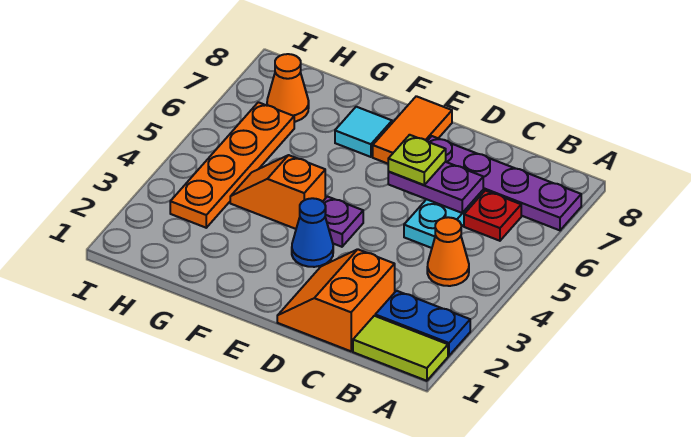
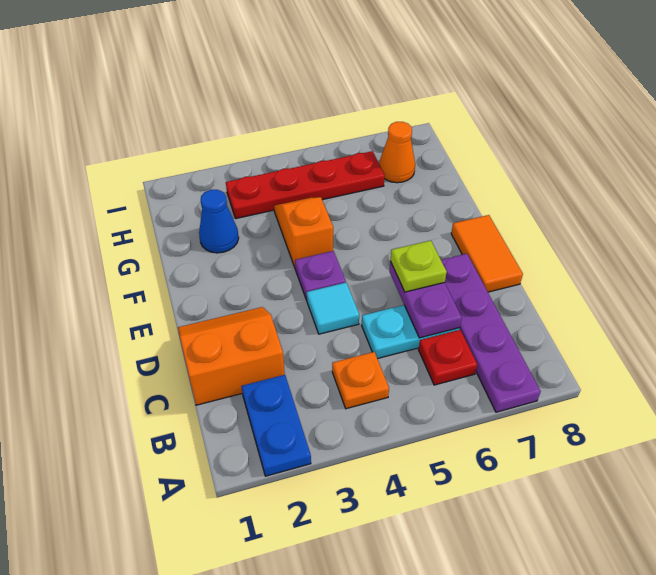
lime 1x2 tile [353,316,448,381] -> none
orange 1x1 cone [427,217,469,286] -> orange 1x1 plate [332,352,389,409]
blue 1x1 cone [292,198,333,267] -> blue 1x1 cone moved to [199,190,239,253]
orange 1x2 tile [373,96,452,164] -> orange 1x2 tile turned to [451,215,523,292]
cyan 1x1 tile [335,107,392,157] -> cyan 1x1 tile moved to [307,283,359,334]
orange 1x4 plate [170,102,294,228] -> red 1x4 plate [226,151,385,219]

